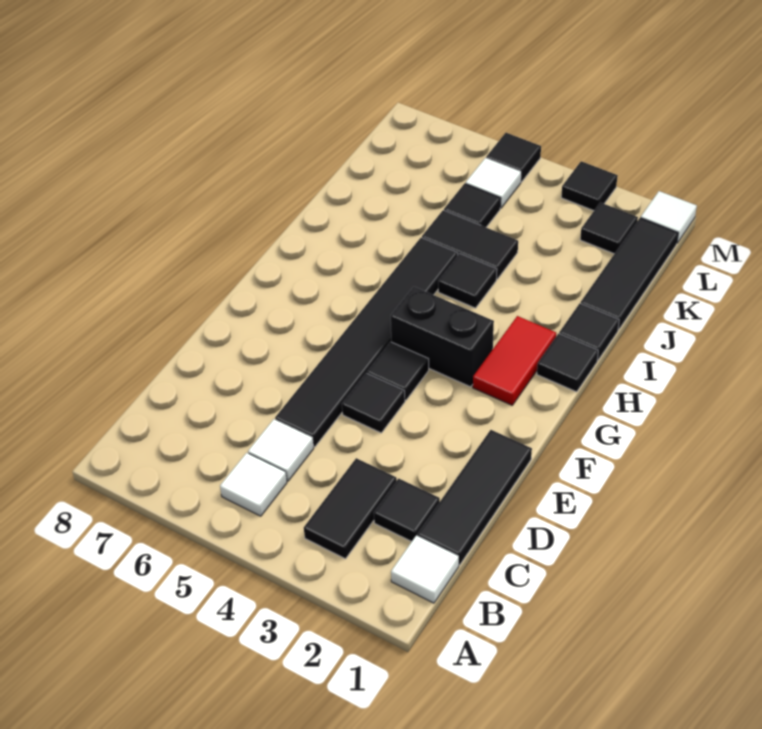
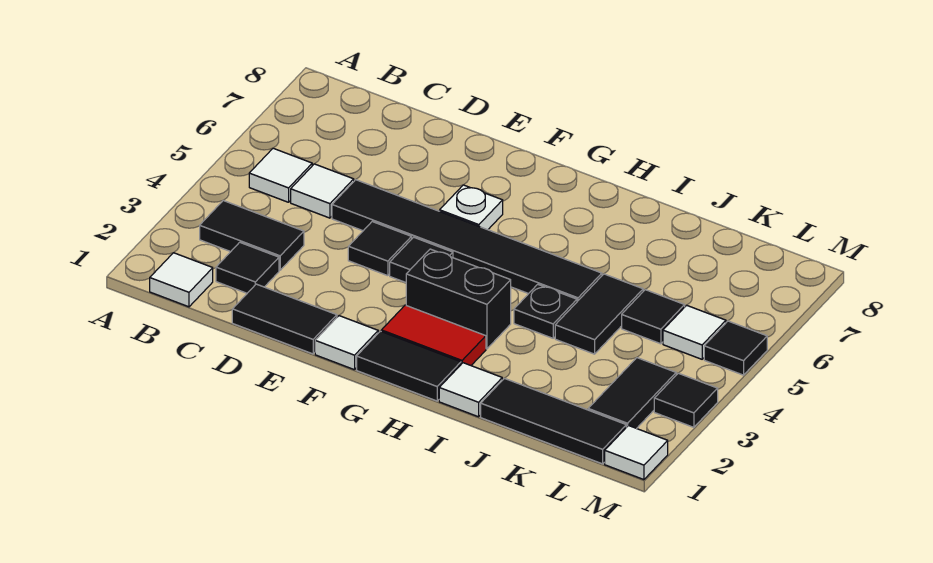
black 1x3 tile [418,430,532,565] -> black 1x2 tile [232,284,337,354]
none -> white 1x1 tile [315,316,378,370]
none -> white 1x1 plate [440,185,503,230]
black 1x2 brick [391,287,494,387] -> black 1x2 brick turned to [406,249,511,349]
black 1x1 tile [537,334,598,392] -> black 1x2 tile [357,331,461,401]
black 1x1 tile [559,303,619,360] -> white 1x1 tile [439,363,502,417]
black 1x1 tile [438,253,497,308] -> black 1x1 plate [514,284,577,338]
black 1x1 tile [580,202,638,254] -> black 1x2 tile [588,358,676,429]

